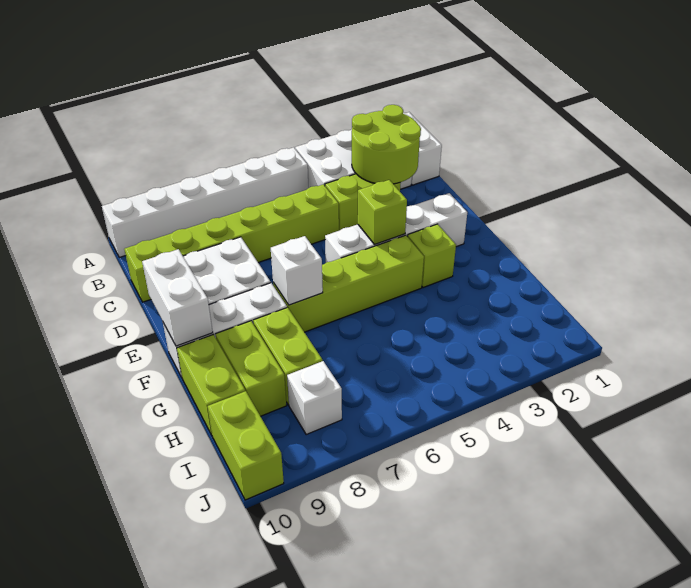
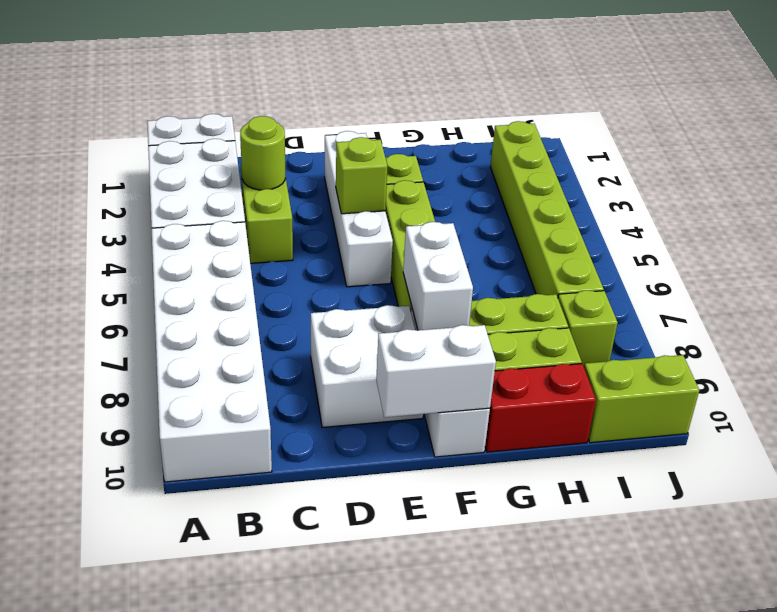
white 1x6 brick [102,147,308,257] -> white 2x6 brick [151,221,272,482]
lime 2x2 round brick [352,105,421,184] -> lime 1x1 round brick [240,116,285,190]
lime 1x6 brick [124,184,339,302] -> lime 1x6 brick moved to [491,121,604,297]
white 1x1 brick [271,236,323,305] -> white 1x2 brick [403,222,473,330]
lime 1x2 brick [177,335,245,435] -> red 1x2 brick [485,364,596,452]
white 1x1 brick [287,361,342,434] -> lime 1x1 brick [558,290,618,366]

